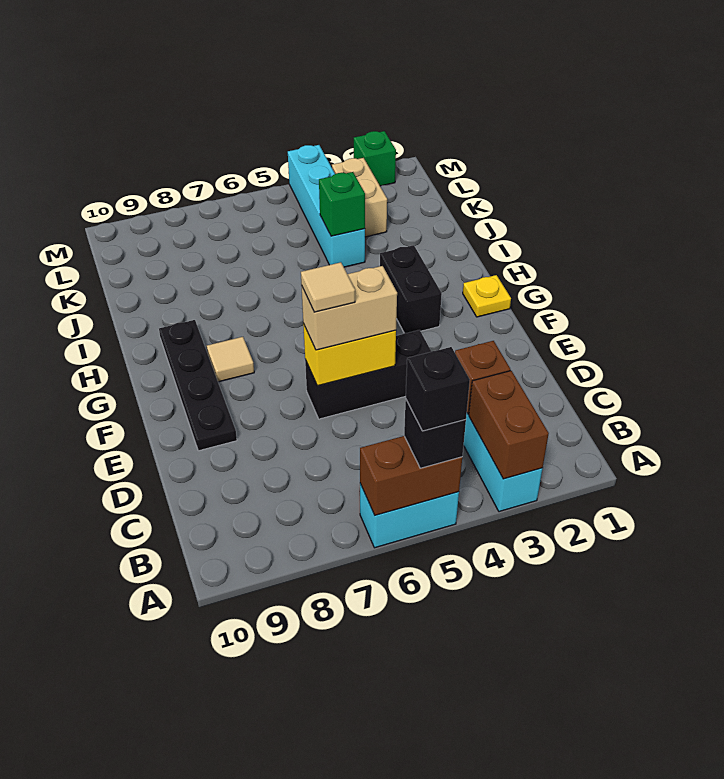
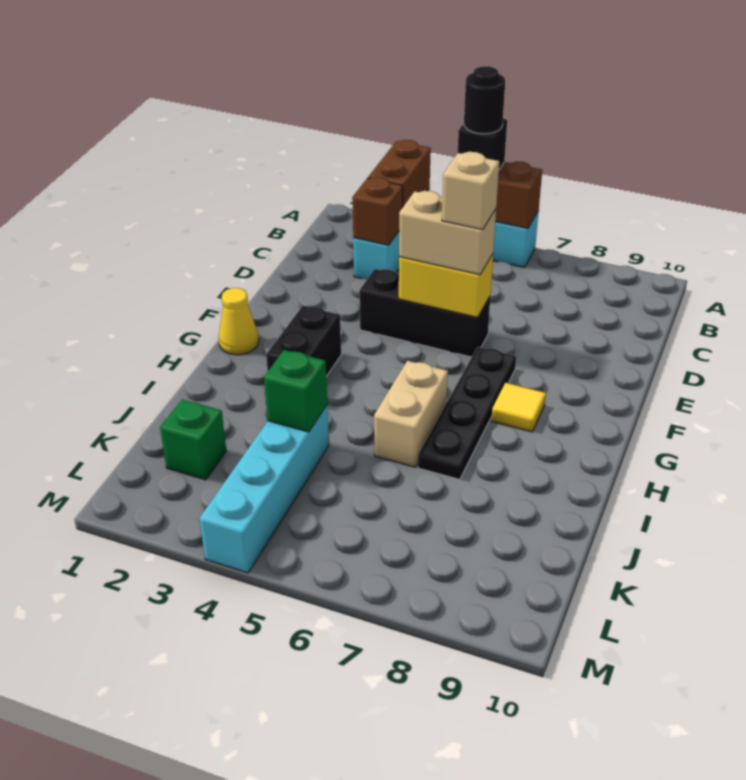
black 1x1 brick [406,347,470,431] -> black 1x1 round brick [464,66,505,134]
tan 1x1 tile [301,262,355,312] -> tan 1x1 brick [442,152,499,230]
black 1x4 plate [159,320,237,451] -> black 1x4 plate moved to [418,347,516,480]
yellow 1x1 plate [463,275,511,317] -> yellow 1x1 cone [219,288,259,355]
tan 1x1 tile [207,337,254,382] -> yellow 1x1 tile [491,383,546,432]
tan 1x2 brick [332,158,387,237] -> tan 1x2 brick moved to [374,361,448,467]
green 1x1 brick [354,131,396,186] -> green 1x1 brick moved to [160,400,226,480]

